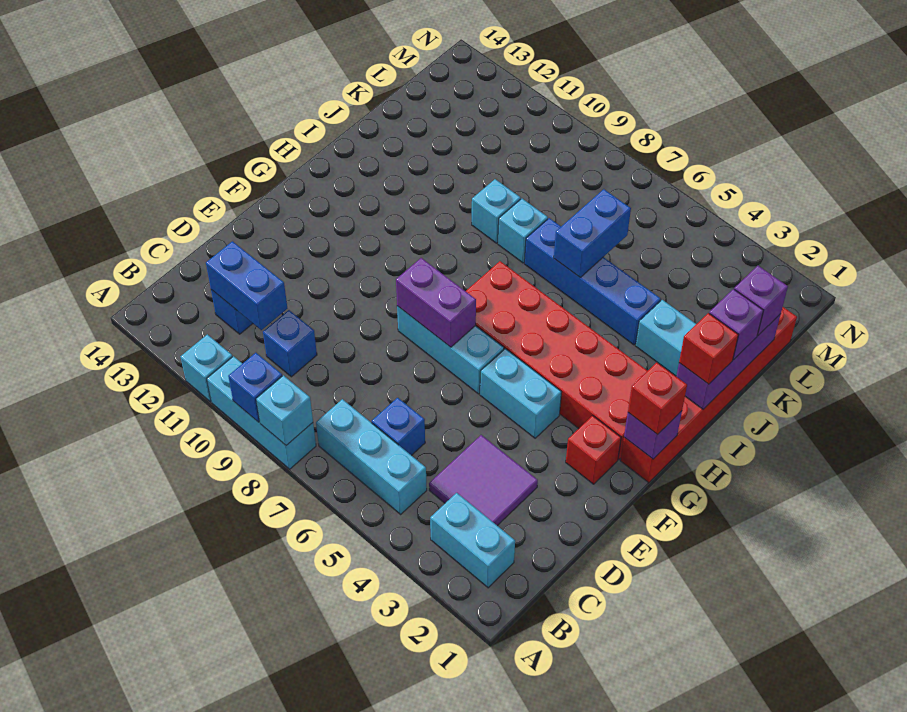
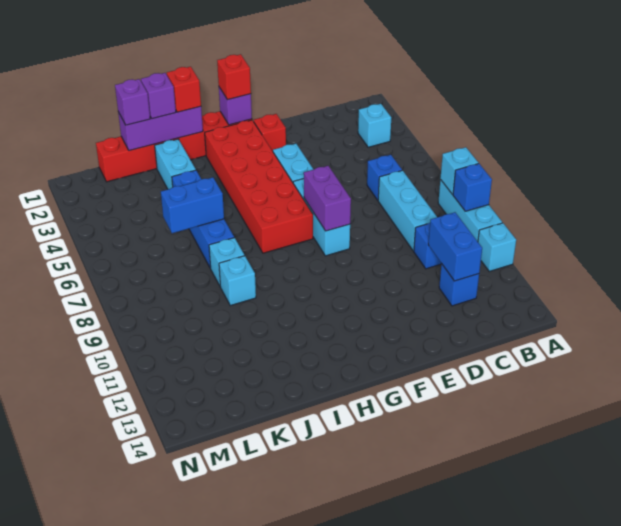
cyan 1x2 brick [430,493,515,588] -> cyan 1x1 brick [358,104,391,147]
cyan 1x3 brick [316,399,427,514] -> cyan 1x3 brick moved to [378,170,437,251]
purple 2x2 tile [429,435,538,526] -> none

